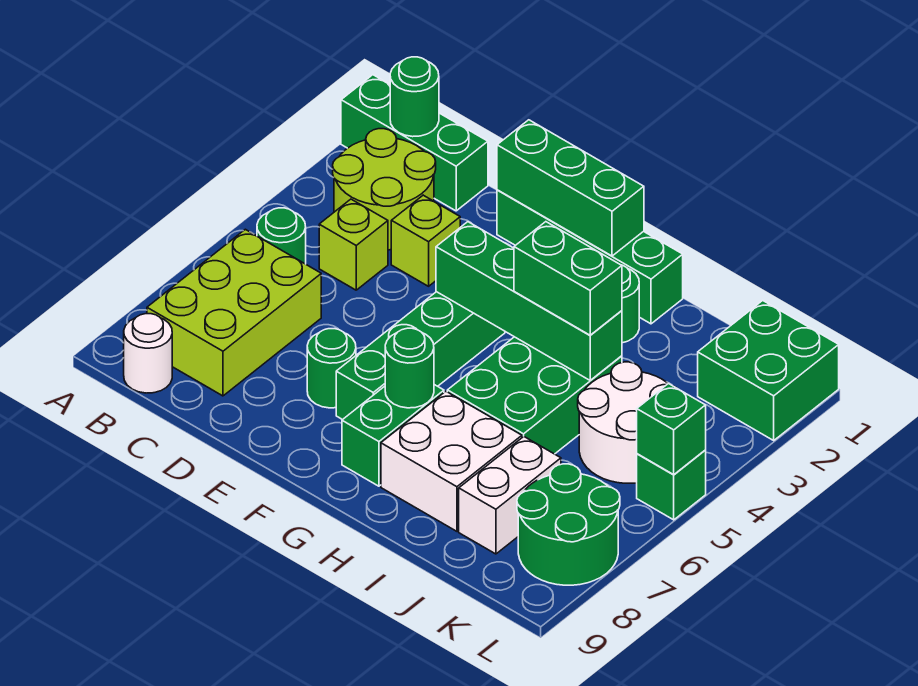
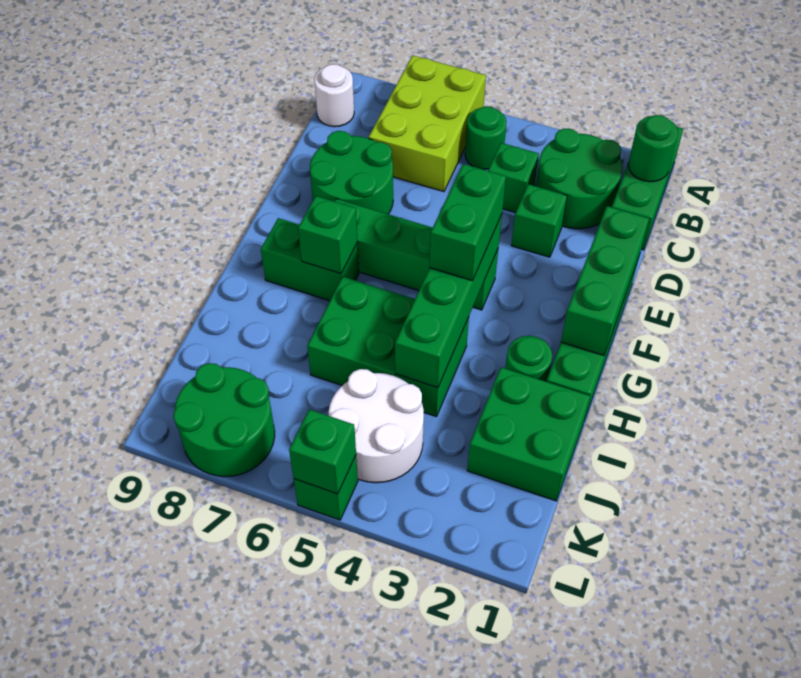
lime 2x2 round brick [333,129,436,250] -> green 2x2 round brick [536,129,623,229]
lime 2x3 brick [147,229,321,396] -> lime 2x3 brick turned to [369,55,486,192]
lime 1x1 brick [319,199,388,290] -> green 1x1 brick [488,143,539,213]
lime 1x1 brick [391,195,460,286] -> green 1x1 brick [511,184,567,257]
green 1x1 round brick [307,329,356,408] -> green 2x2 round brick [310,131,393,214]
green 1x1 round brick [385,328,434,408] -> green 1x1 brick [298,196,358,274]
green 1x2 brick [514,222,622,335] -> green 1x2 brick moved to [430,164,506,281]
white 2x2 brick [381,391,522,531] -> none
white 1x2 brick [459,437,561,554] -> none
green 2x2 brick [698,300,839,440] -> green 2x2 brick moved to [467,367,590,501]

